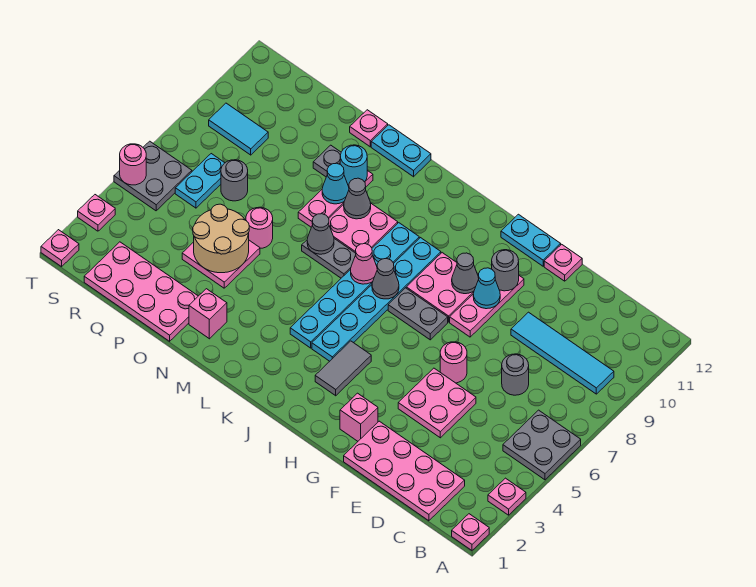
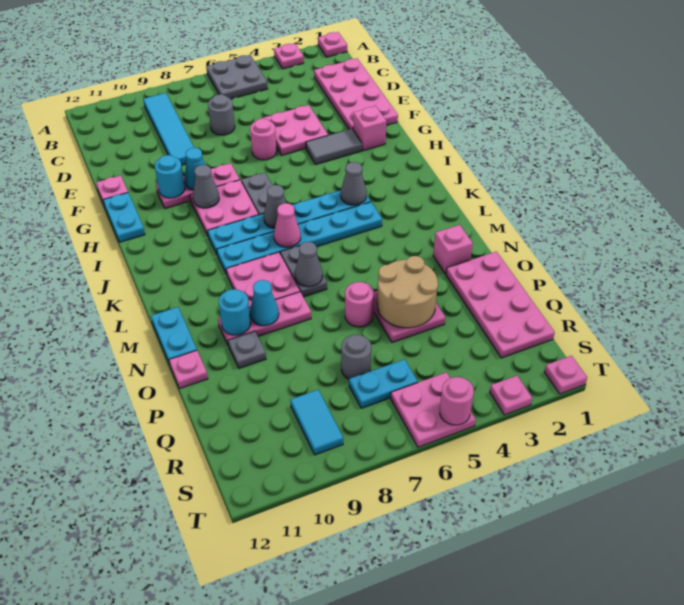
grey 1x1 round brick [492,250,519,291] -> cyan 1x1 round brick [155,155,185,198]
grey 1x2 tile [315,341,371,396] -> grey 1x2 tile moved to [306,129,362,165]
grey 1x1 cone [344,178,371,219] -> grey 1x1 cone moved to [341,162,367,205]
grey 2x2 plate [114,141,192,211] -> pink 2x2 plate [391,372,476,447]

